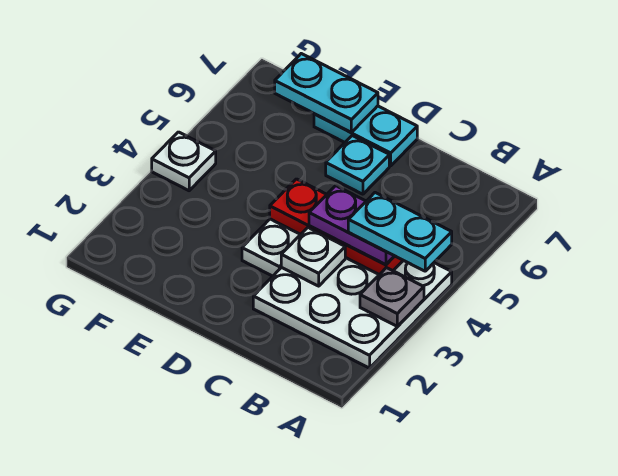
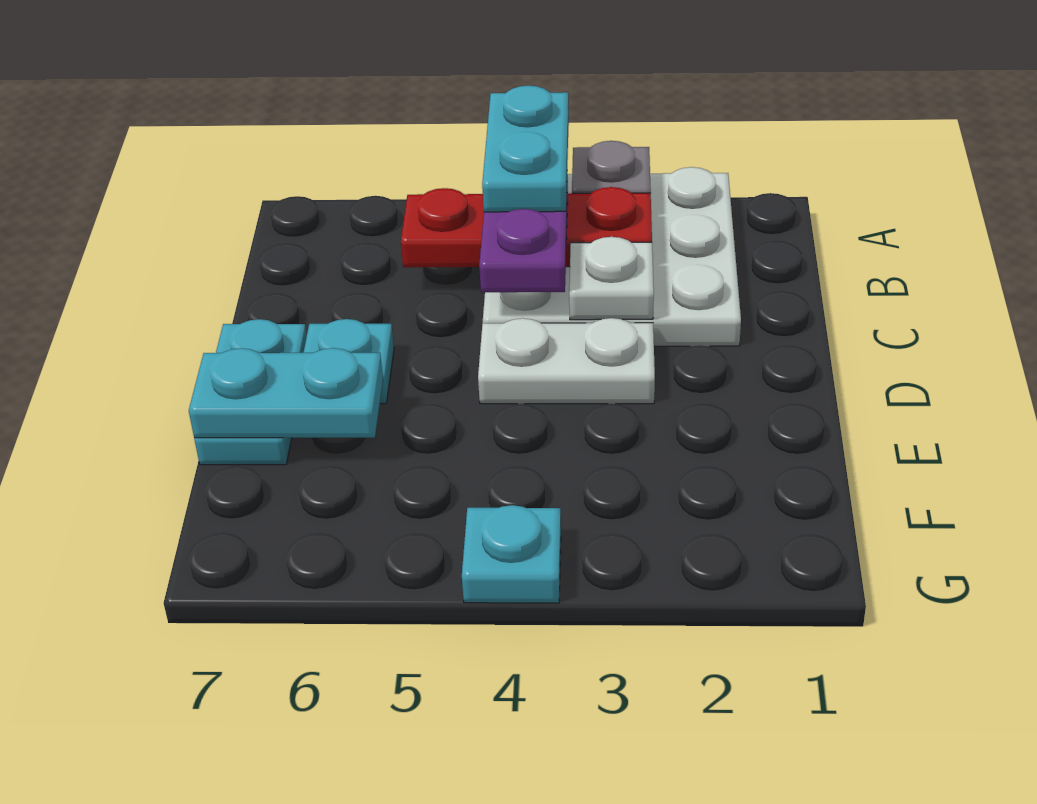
red 1x3 plate [270,179,403,275] -> red 1x3 plate turned to [401,187,652,267]
cyan 1x2 plate [275,54,378,132] -> cyan 1x2 plate turned to [189,348,383,438]
white 1x1 plate [152,132,216,191] -> cyan 1x1 plate [462,505,561,603]

